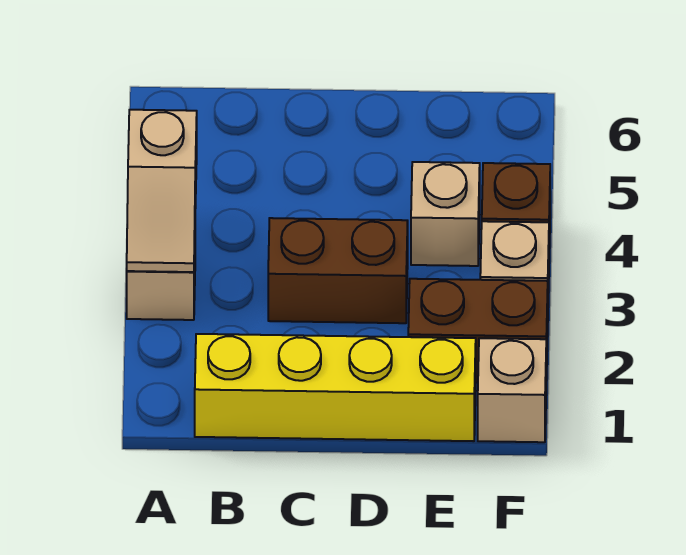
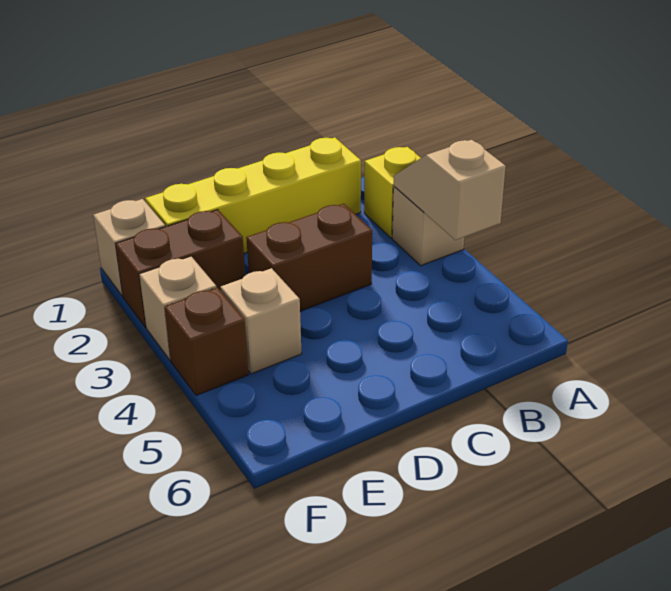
none -> yellow 1x1 brick [364,147,420,238]

